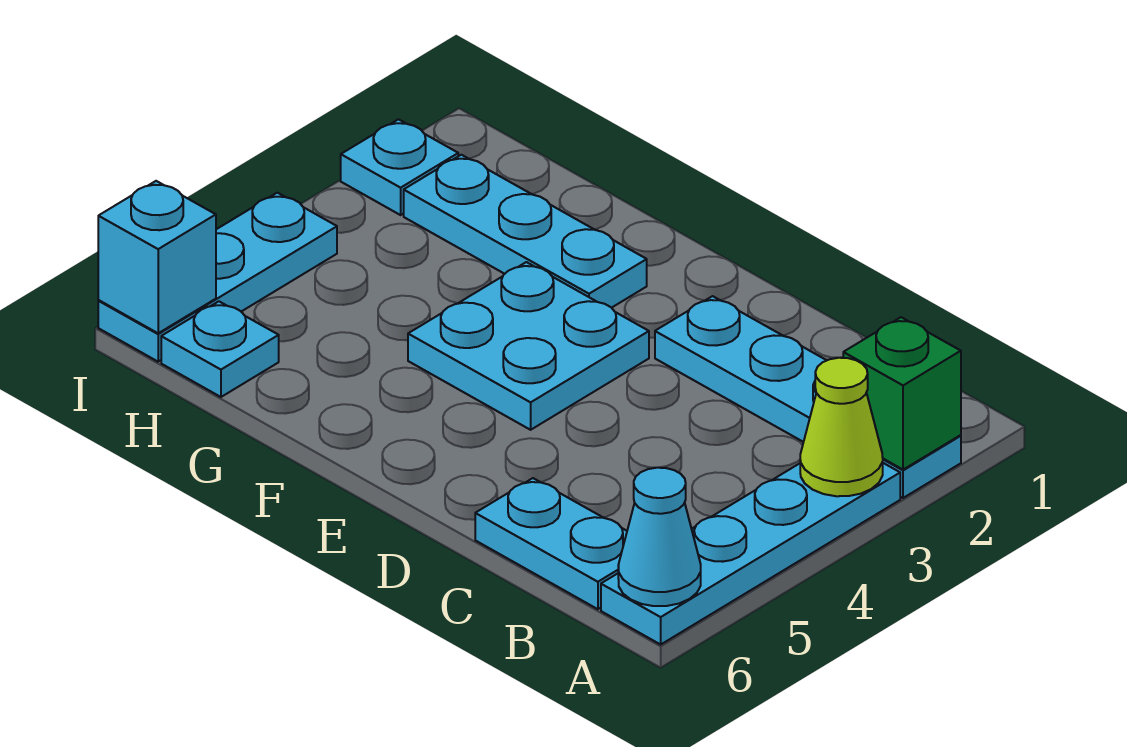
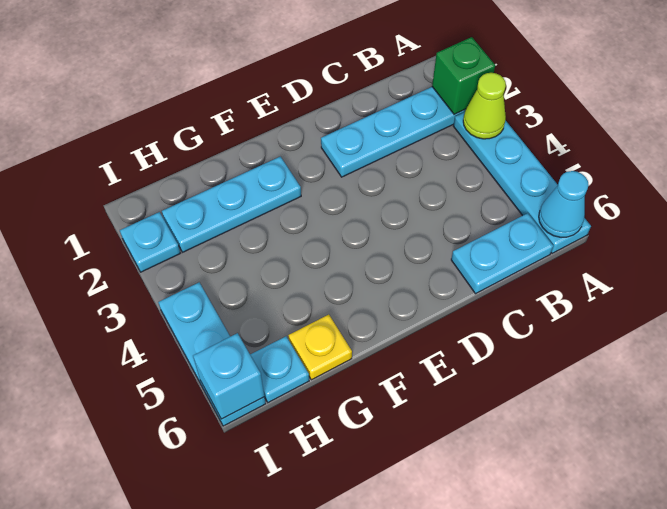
cyan 2x2 plate [408,262,649,430] -> none
none -> yellow 1x1 plate [288,315,352,380]

